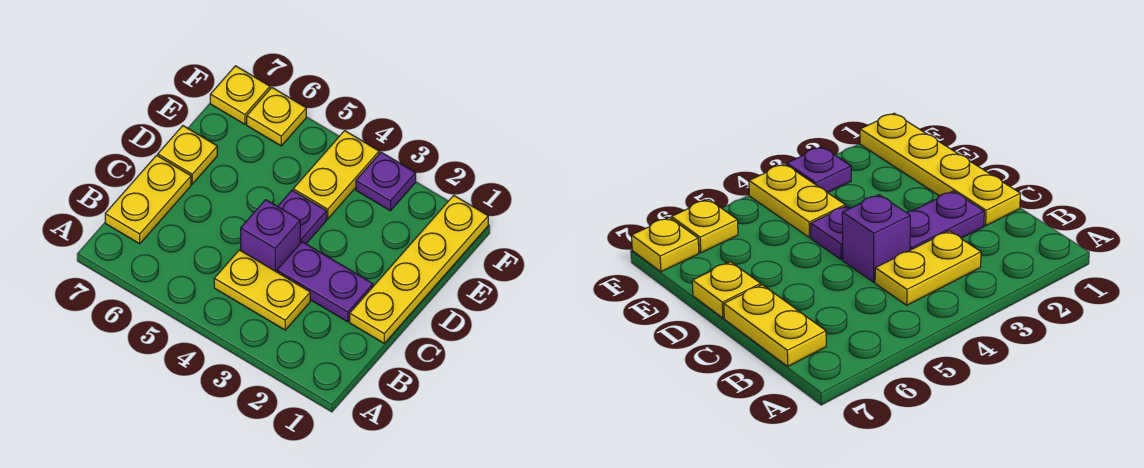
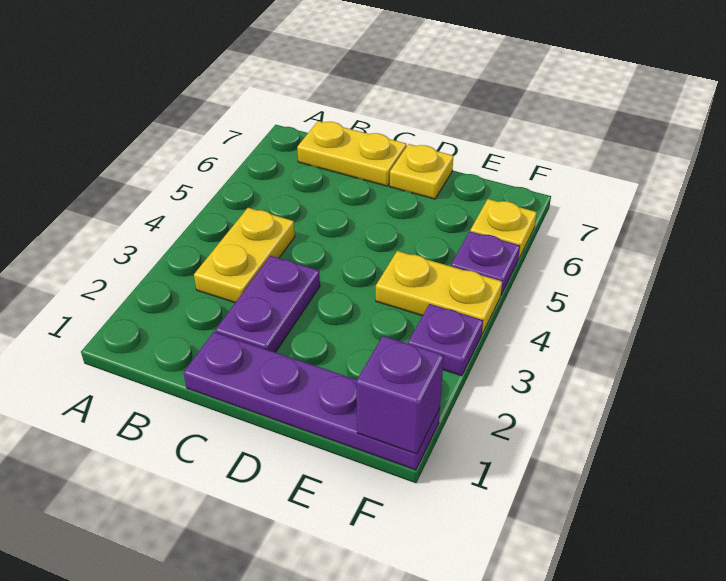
yellow 1x4 plate [350,195,488,343] -> purple 1x4 plate [184,332,440,470]
purple 1x1 brick [241,200,300,272] -> purple 1x1 brick moved to [356,336,444,454]
purple 1x1 plate [278,190,327,244] -> purple 1x1 plate moved to [451,232,520,295]
yellow 1x1 plate [210,66,270,124] -> none

